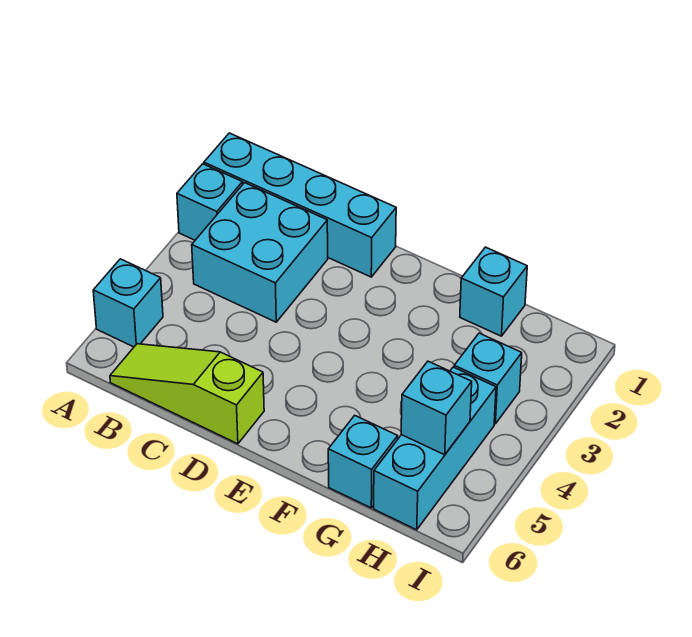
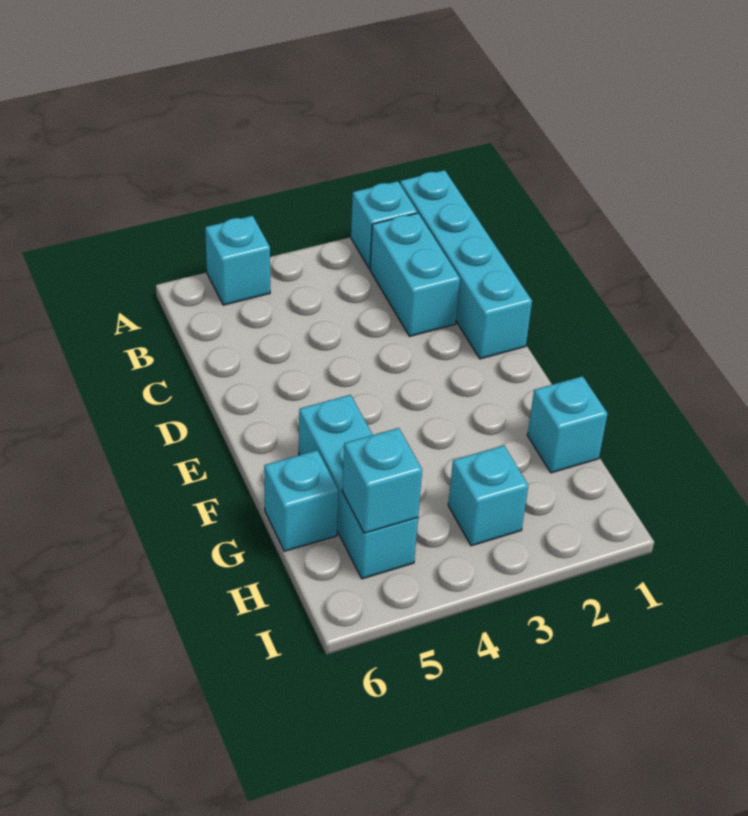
cyan 2x2 brick [192,183,328,322] -> cyan 1x2 brick [370,213,460,336]
lime 1x3 slope [110,344,264,444] -> none
cyan 1x3 brick [374,367,496,530] -> cyan 1x3 brick turned to [299,395,418,579]

